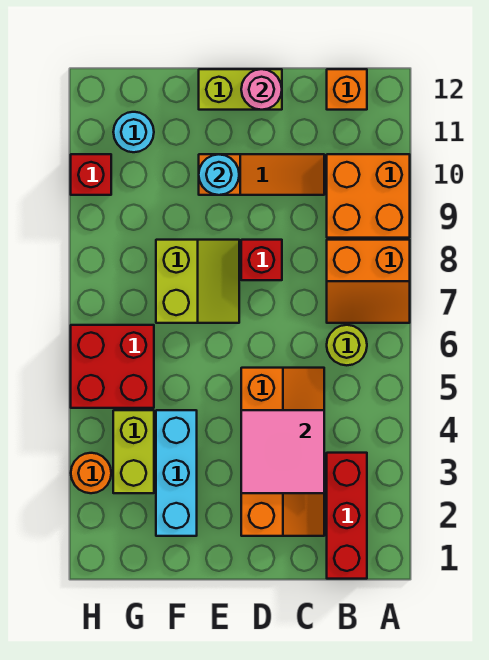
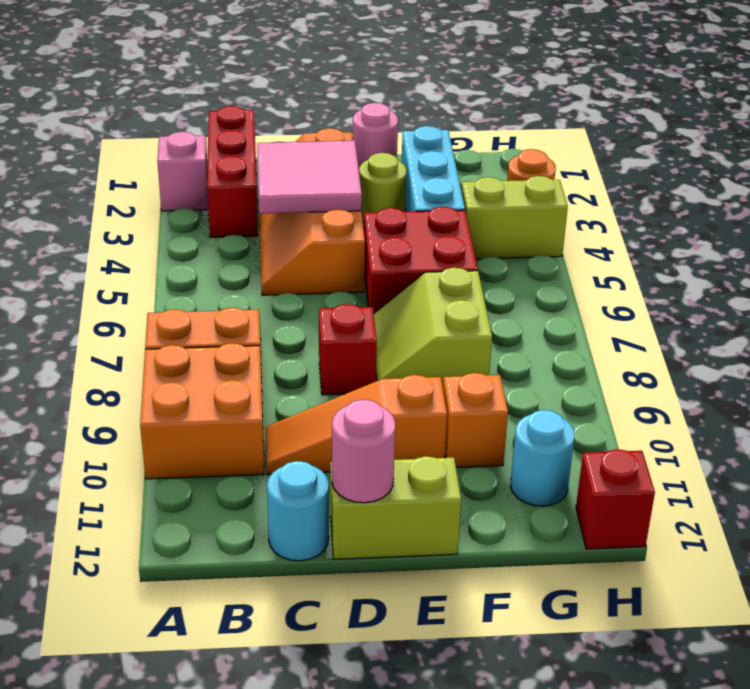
none -> pink 1x1 brick [157,132,208,211]
lime 1x1 round brick [327,325,367,365] -> lime 1x1 round brick moved to [359,153,407,228]
orange 1x1 brick [327,69,367,110] -> orange 1x1 brick moved to [443,373,508,467]
none -> pink 1x1 round brick [353,103,398,168]
cyan 1x1 round brick [199,154,239,195] -> cyan 1x1 round brick moved to [267,461,329,561]
lime 1x2 brick [113,410,154,493] -> lime 1x2 brick turned to [461,176,568,259]
red 2x2 brick [71,325,154,408] -> red 2x2 brick moved to [364,207,478,313]
red 1x1 brick [71,154,111,195] -> red 1x1 brick moved to [576,449,655,549]

